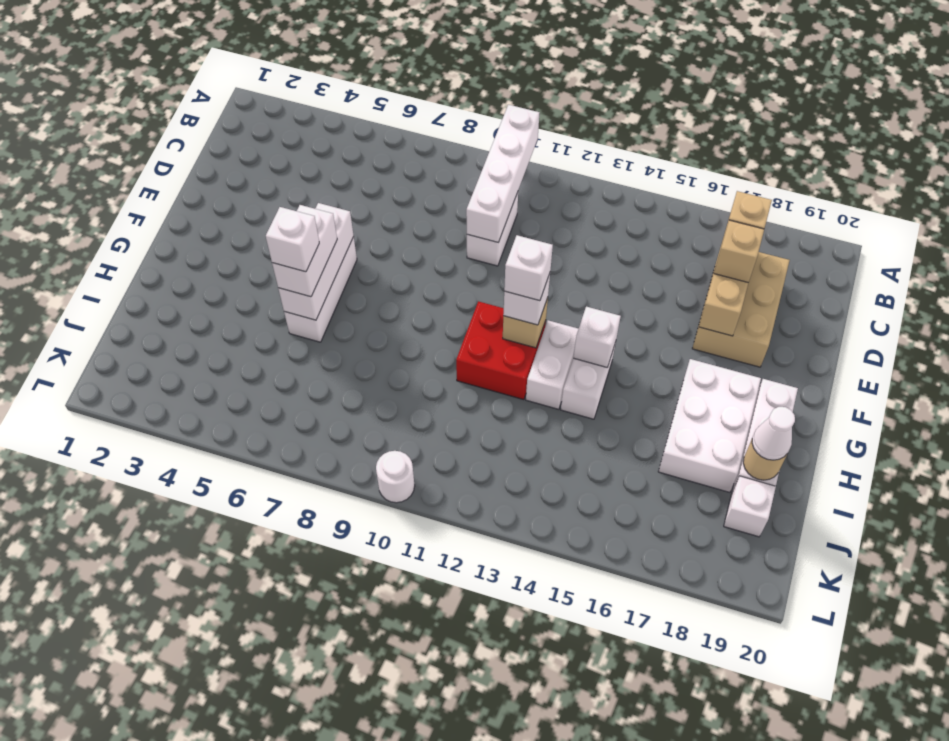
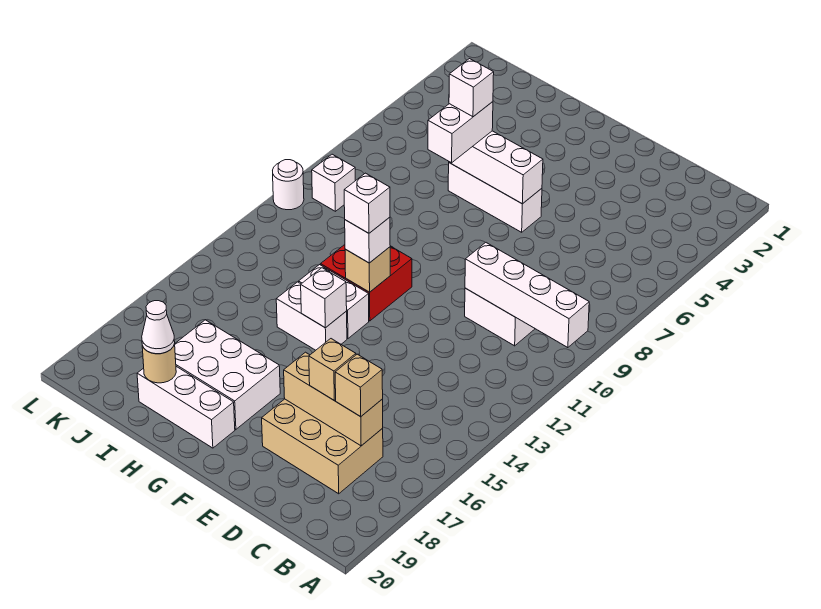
white 1x2 brick [272,205,337,297] -> white 1x2 brick turned to [428,102,493,163]
white 1x1 brick [724,476,776,537] -> white 1x1 brick moved to [312,154,355,211]

